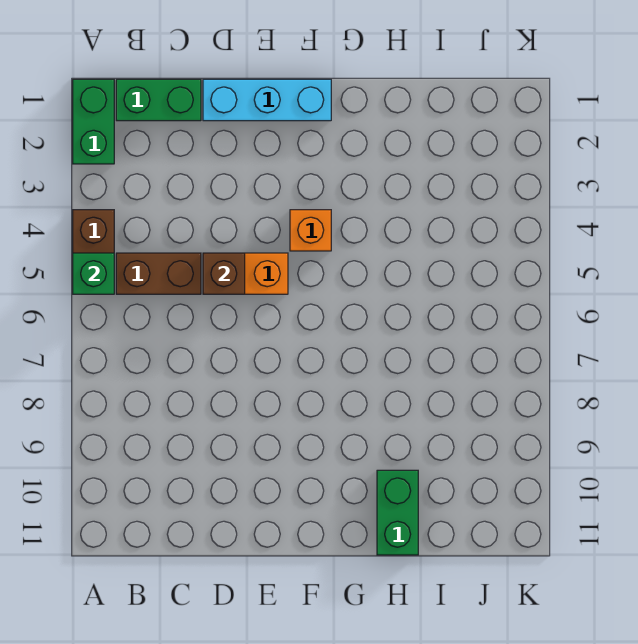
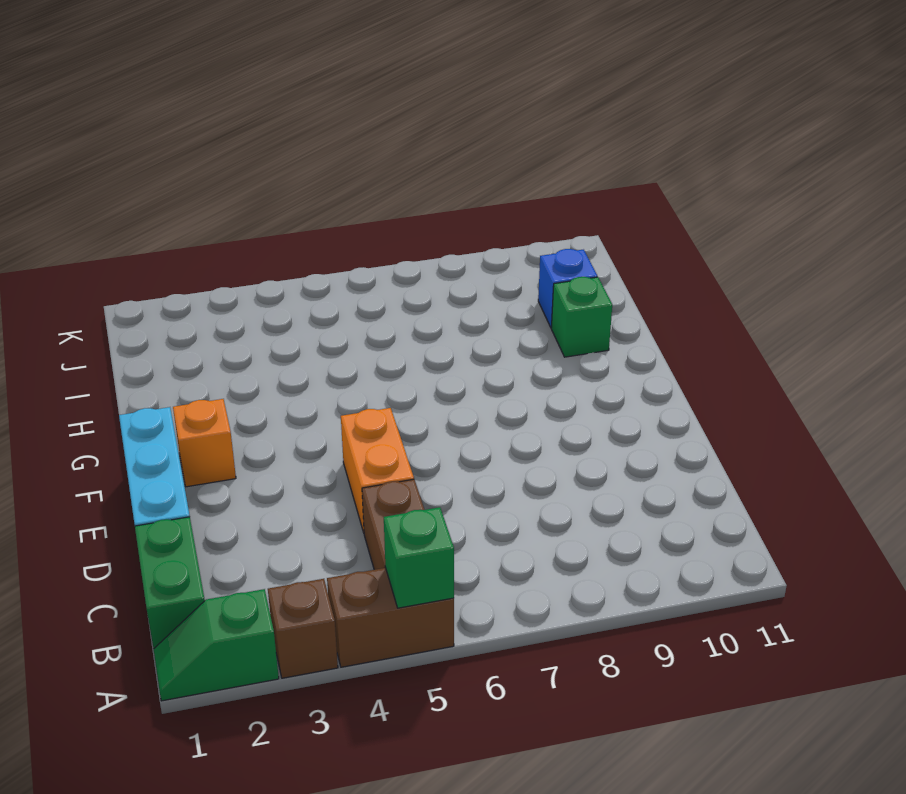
green 1x2 brick [73,79,114,164] -> green 1x2 slope [154,589,279,701]
brown 1x1 brick [203,253,245,294] -> brown 1x1 brick moved to [268,579,338,678]
orange 1x1 brick [290,210,331,251] -> orange 1x1 brick moved to [173,399,236,487]
green 1x2 brick [377,470,418,555] -> green 1x1 brick [551,277,612,357]
none -> blue 1x1 brick [538,249,597,328]

